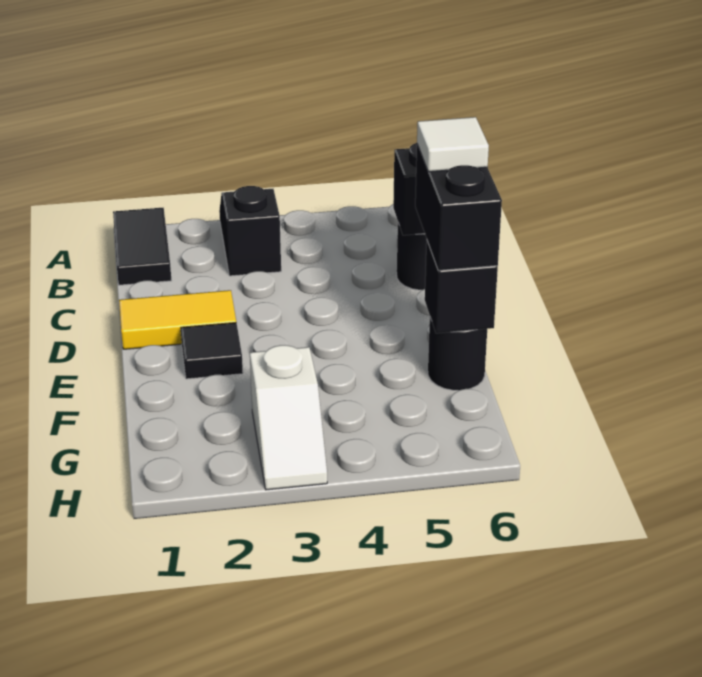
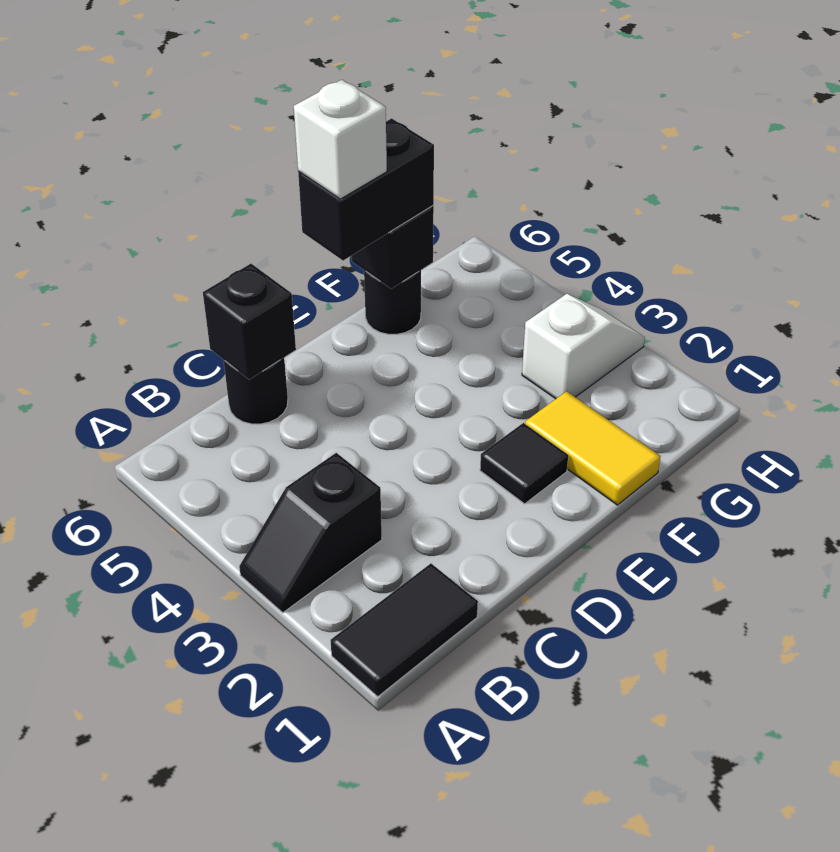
yellow 1x2 tile [119,290,236,349] -> yellow 1x2 tile moved to [525,391,661,505]
white 1x1 tile [417,117,489,172] -> white 1x1 brick [294,80,387,199]

